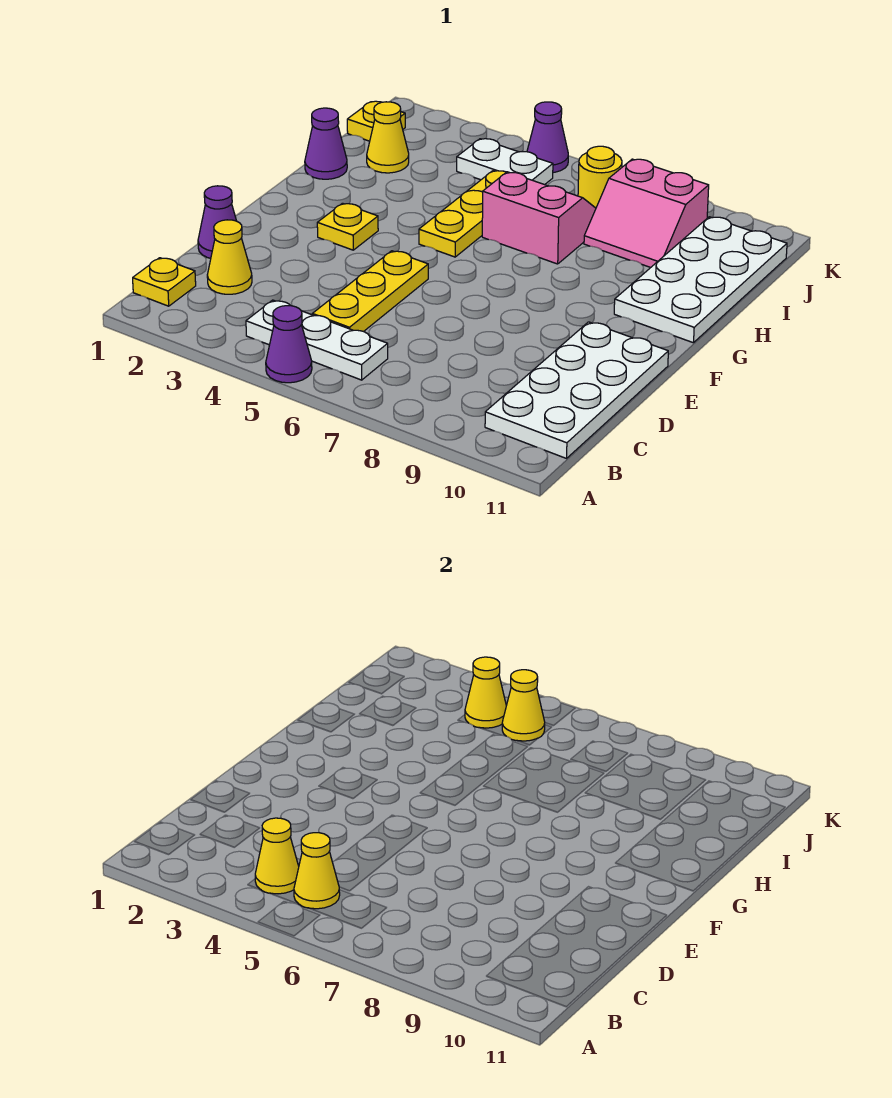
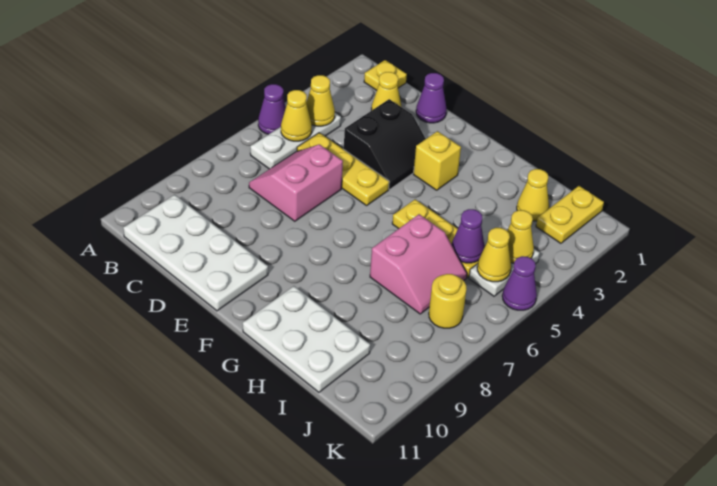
none -> black 2x2 slope [344,99,426,189]
yellow 1x1 plate [317,203,378,250] -> yellow 1x1 brick [413,131,461,190]
white 2x4 plate [614,217,787,343] -> white 2x3 plate [243,286,370,392]
purple 1x1 cone [305,108,347,179] -> purple 1x1 cone moved to [451,209,484,263]
pink 2x2 slope [584,159,709,268] -> pink 2x2 slope moved to [249,144,343,221]
yellow 1x1 plate [347,101,405,141] -> yellow 1x2 plate [536,186,604,243]

